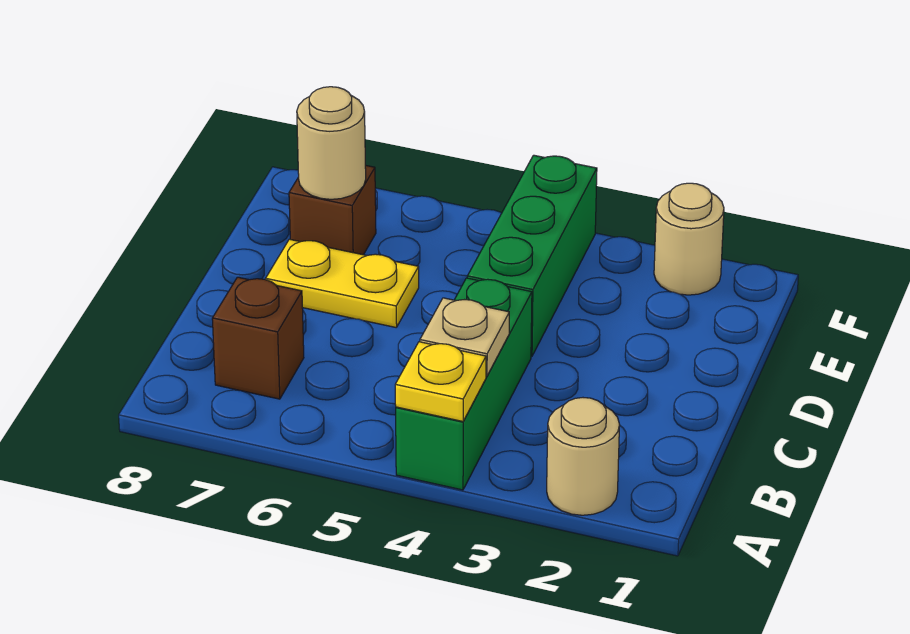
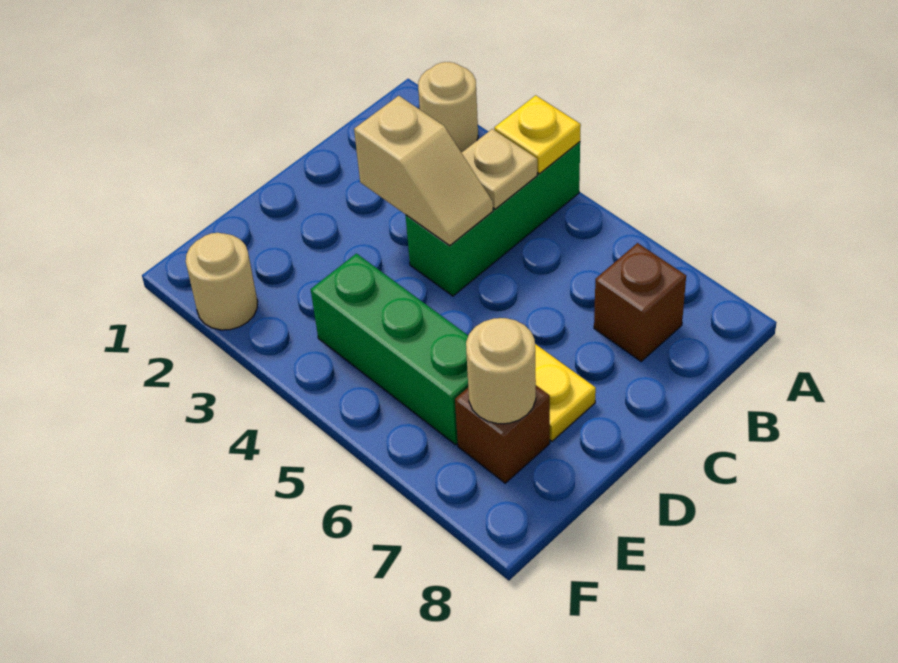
none -> tan 1x2 slope [354,96,493,246]
green 1x3 brick [467,155,597,356] -> green 1x3 brick turned to [311,254,468,445]

